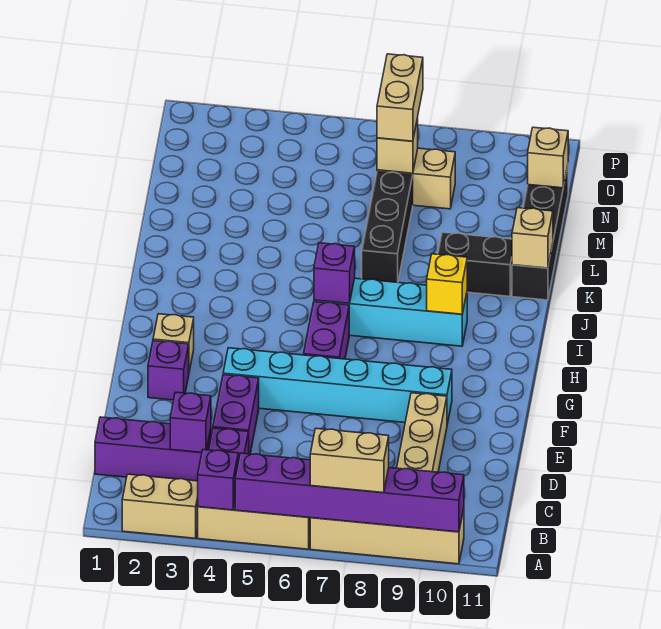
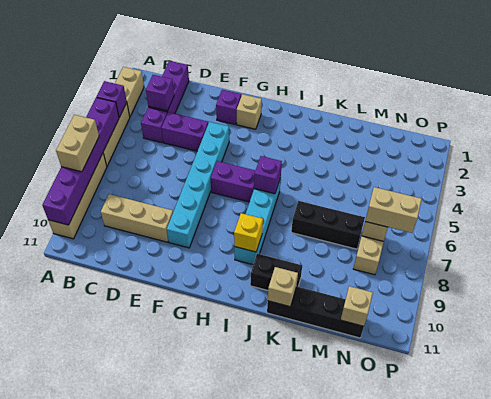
black 1x2 brick [438,232,512,296] -> black 1x2 brick turned to [250,254,302,290]

